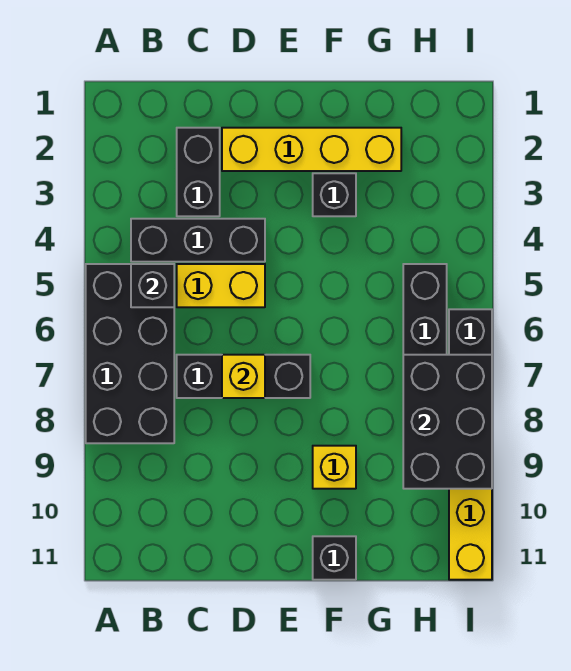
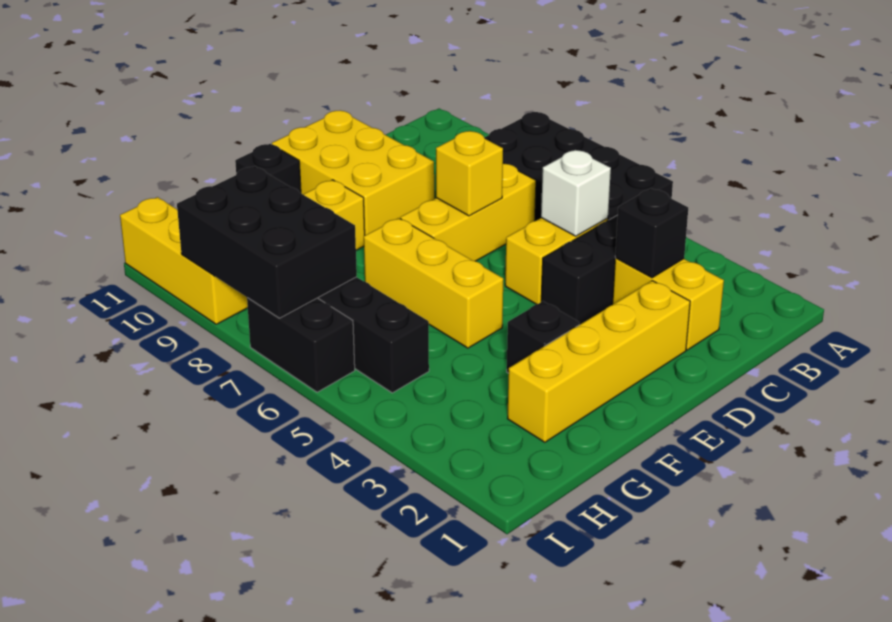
black 1x1 brick [131,264,174,307] -> black 1x1 brick moved to [615,189,688,278]
black 1x2 brick [177,128,220,216] -> yellow 1x2 brick [612,258,724,350]
none -> white 1x1 brick [541,150,611,236]
black 1x3 brick [177,355,310,398] -> yellow 1x3 brick [400,163,536,261]
none -> yellow 2x3 brick [272,111,434,235]
none -> yellow 1x3 brick [364,218,503,348]

